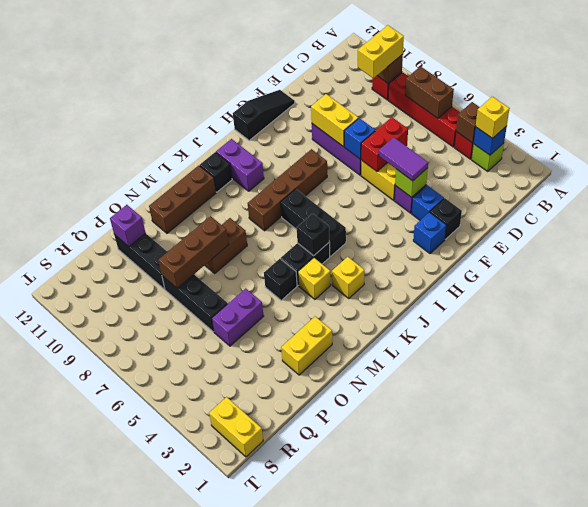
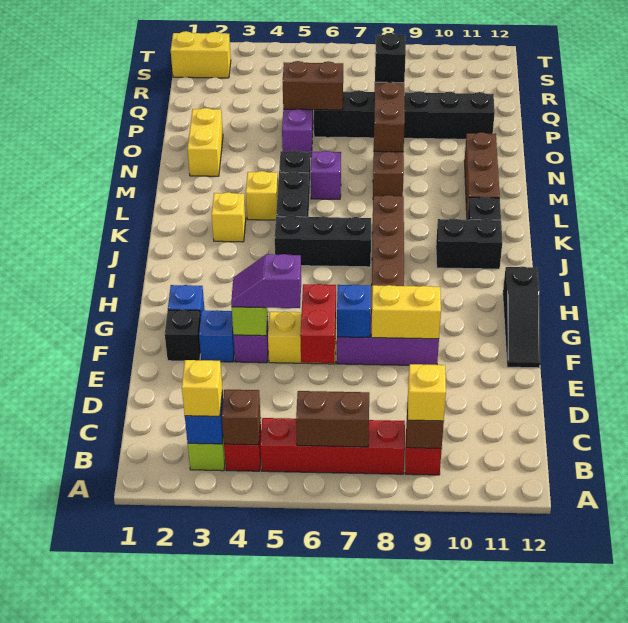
yellow 1x2 brick [358,25,404,78] -> yellow 1x1 brick [408,364,446,421]
purple 1x2 tile [378,137,428,181] -> purple 1x2 slope [231,254,301,308]
purple 1x2 brick [216,139,264,191] -> black 1x2 brick [436,218,502,269]
black 1x1 brick [297,213,329,255] -> black 1x1 brick moved to [375,33,406,83]
none -> brown 1x2 brick [283,61,343,110]
purple 1x1 brick [110,205,146,247] -> purple 1x1 brick moved to [311,151,341,199]

